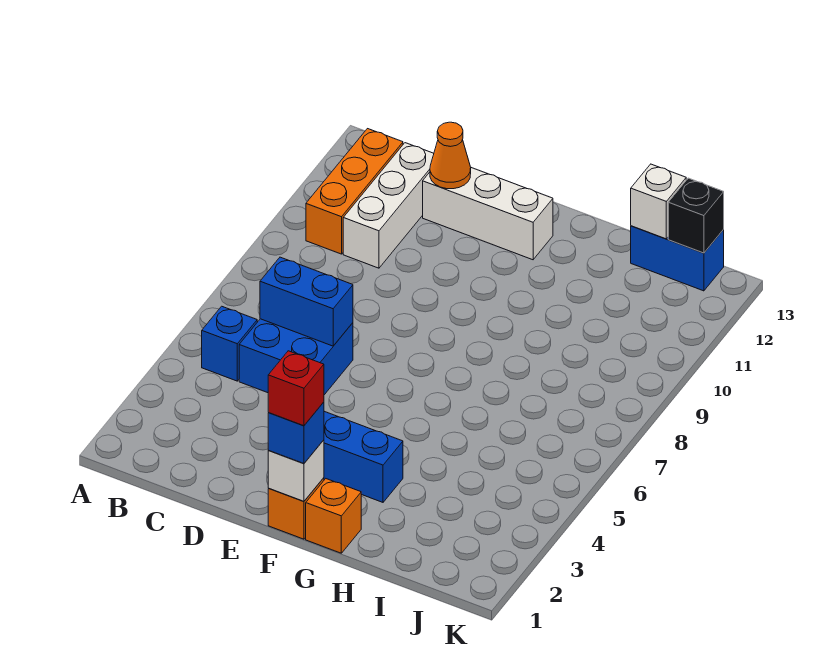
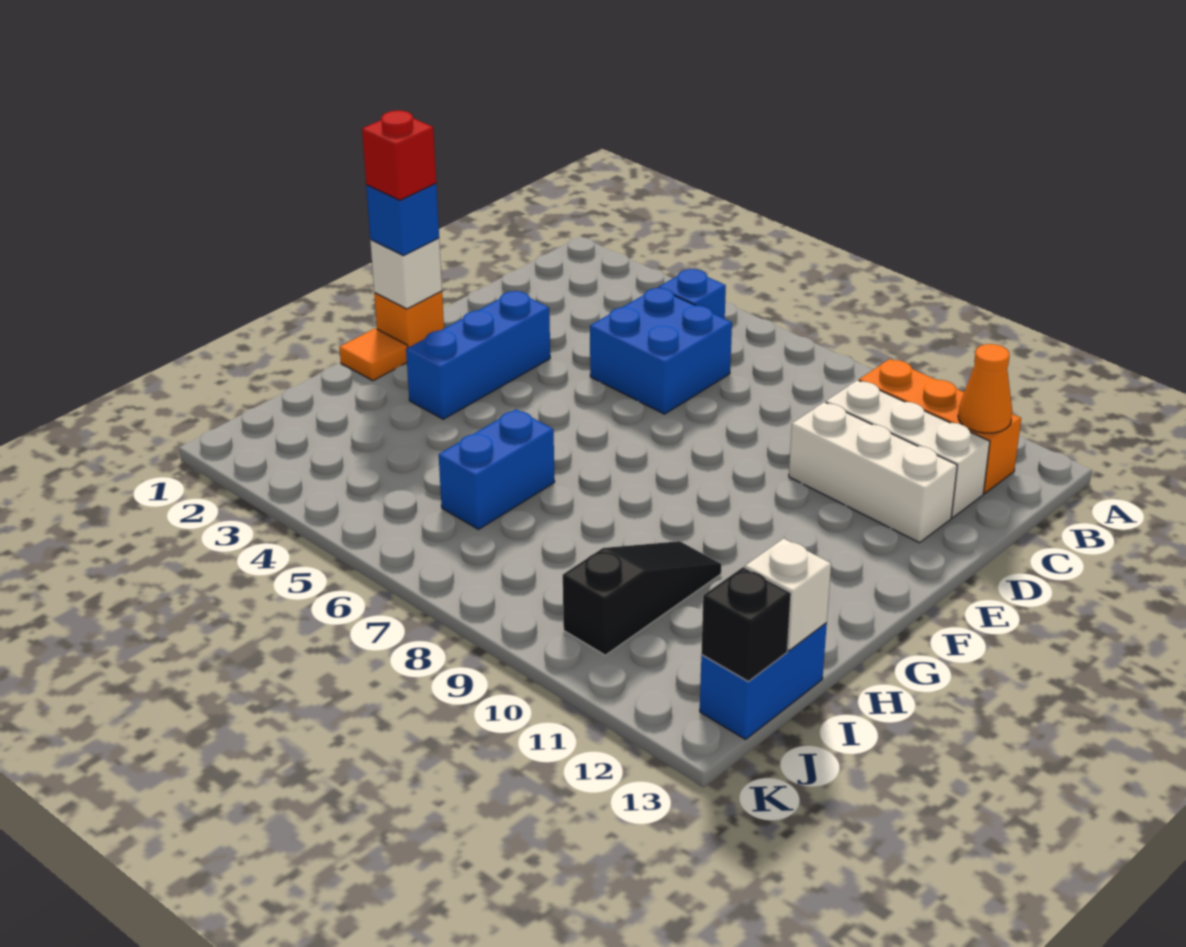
blue 1x2 brick [260,257,353,346] -> blue 1x2 brick moved to [439,409,555,529]
white 1x3 brick [423,168,553,260] -> white 1x3 brick turned to [789,402,957,543]
orange 1x1 cone [430,122,471,189] -> orange 1x1 cone moved to [958,344,1012,433]
orange 1x1 brick [306,479,361,553] -> orange 1x1 tile [339,328,408,381]
none -> black 1x3 slope [563,541,721,655]

